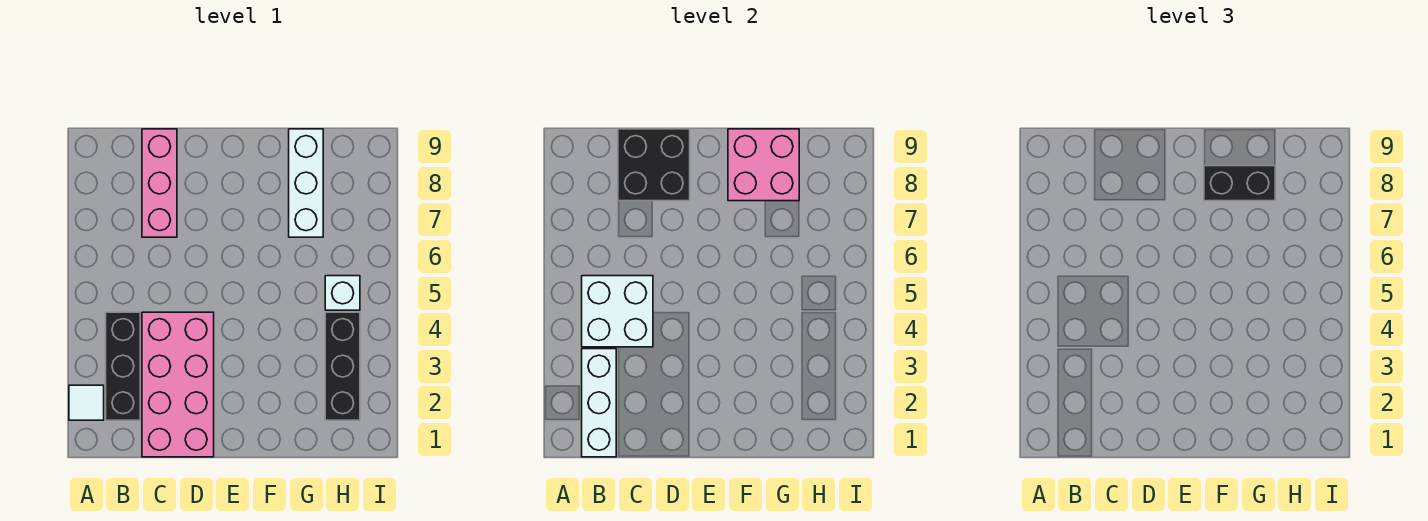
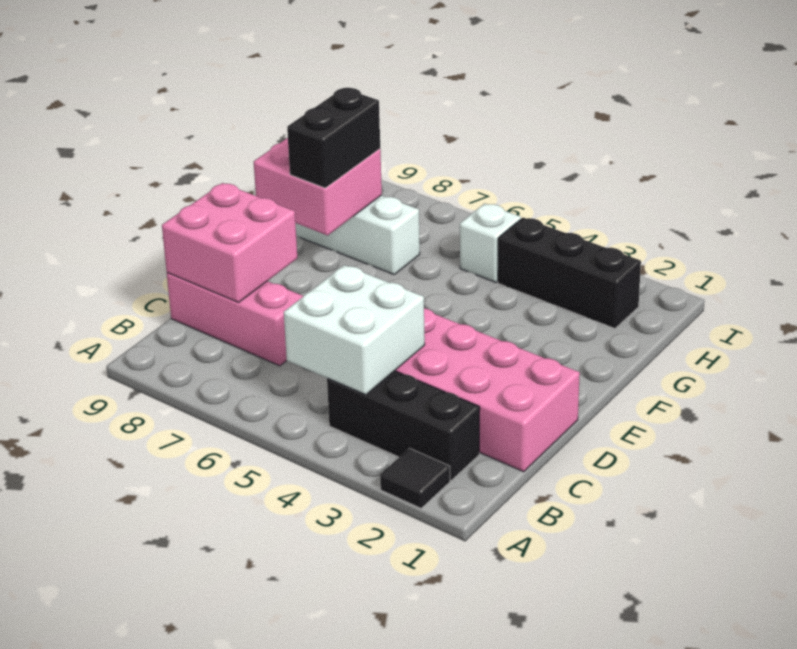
white 1x1 tile [69,385,104,420] -> black 1x1 tile [380,448,450,508]
white 1x3 brick [582,349,616,457] -> none
black 2x2 brick [618,129,690,201] -> pink 2x2 brick [162,183,297,302]

